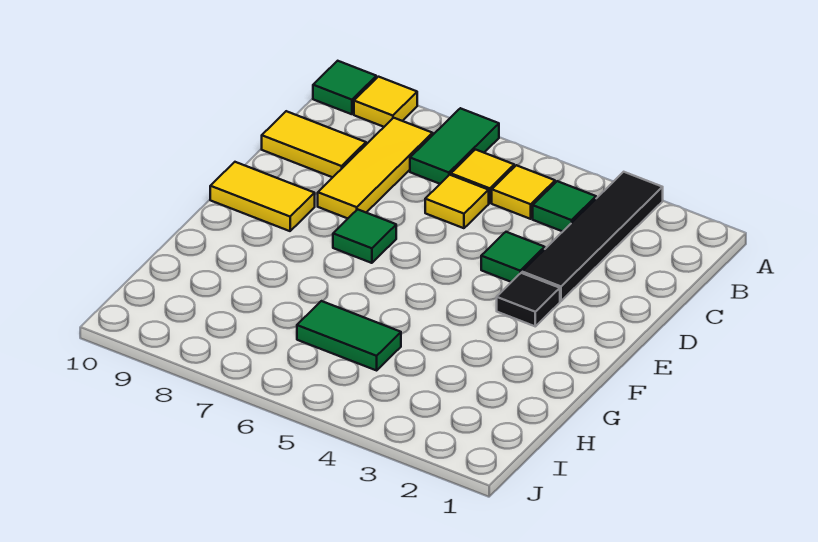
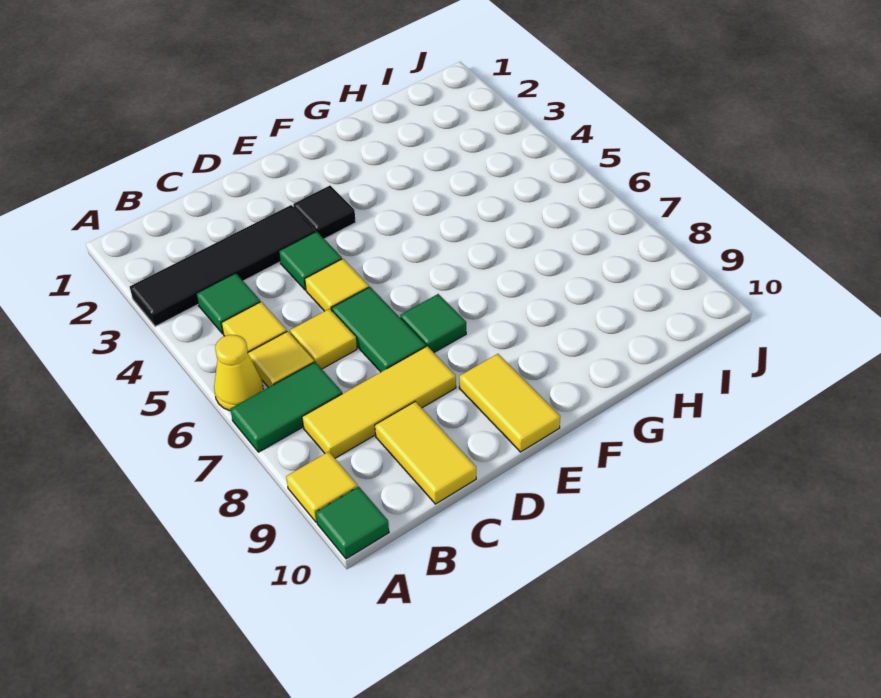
none -> yellow 1x1 cone [214,335,263,411]
none -> yellow 1x1 tile [305,259,369,311]
green 1x2 tile [297,301,401,370] -> green 1x2 tile moved to [332,287,426,372]

